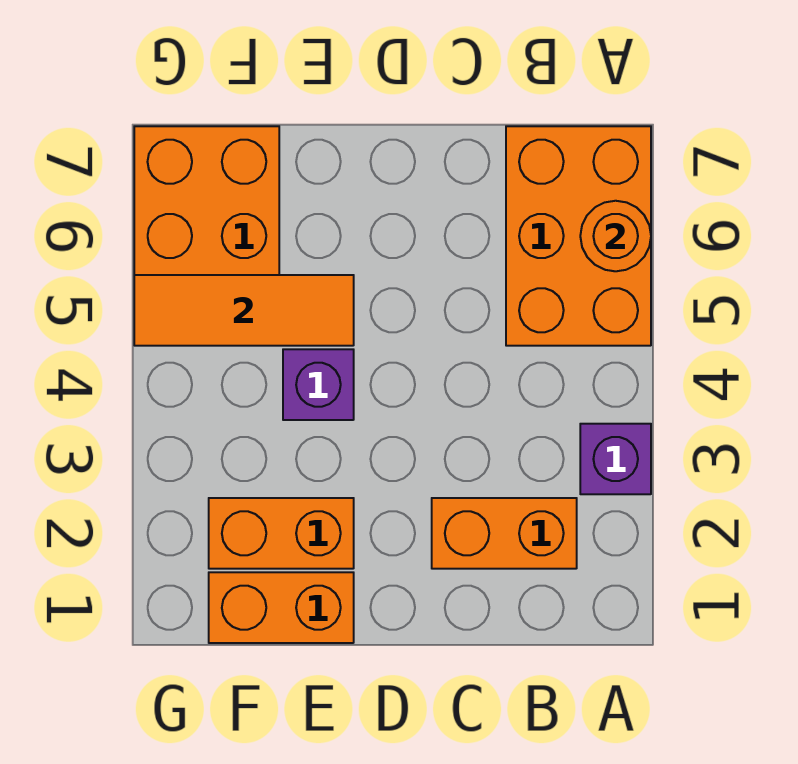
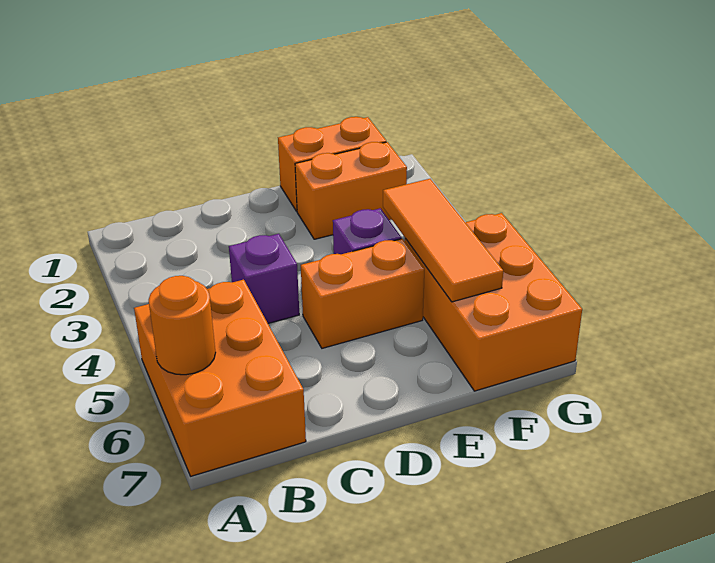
purple 1x1 brick [580,424,651,494] -> purple 1x1 brick moved to [229,234,299,323]
orange 1x2 brick [432,498,577,569] -> orange 1x2 brick moved to [301,239,424,348]
orange 1x3 tile [134,275,354,346] -> orange 1x3 tile turned to [383,179,503,302]

